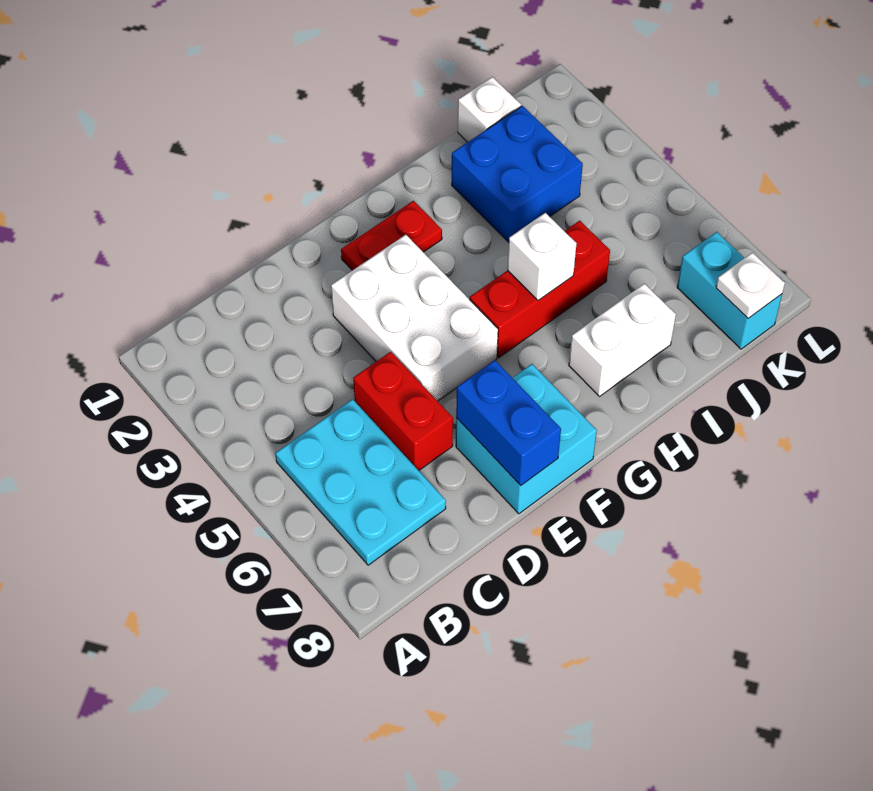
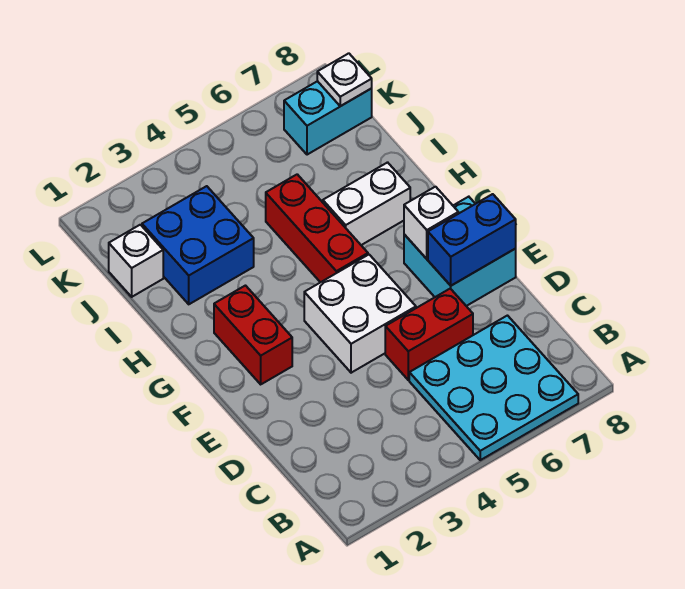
cyan 2x3 plate [275,399,446,565] -> cyan 3x3 plate [409,316,578,460]
white 2x3 brick [331,235,498,401] -> white 2x2 brick [304,255,416,373]
red 1x2 plate [341,201,442,270] -> red 1x2 brick [214,286,292,384]
white 1x1 brick [508,213,577,300] -> white 1x1 brick moved to [404,187,458,259]
white 1x2 brick [569,284,676,396] -> white 1x2 brick turned to [323,162,410,245]

